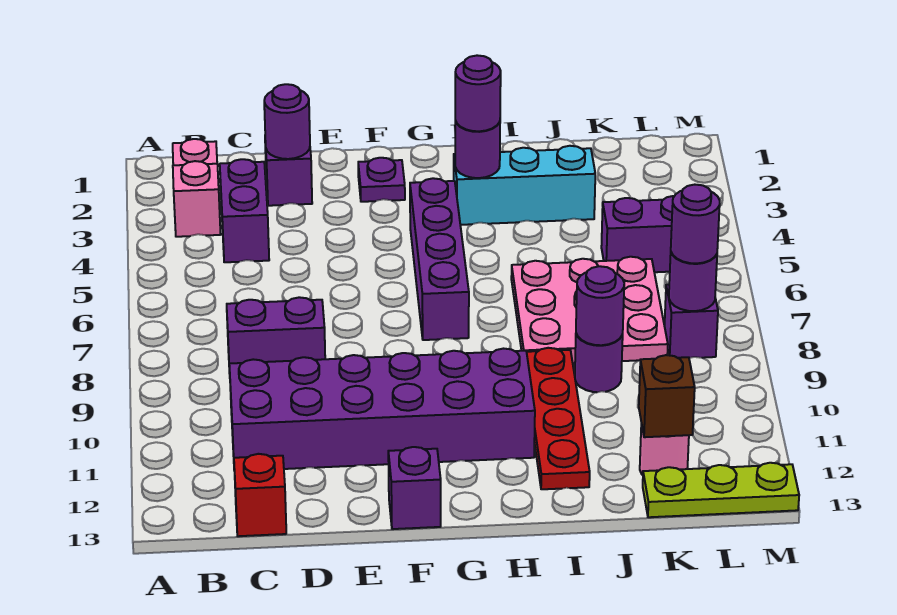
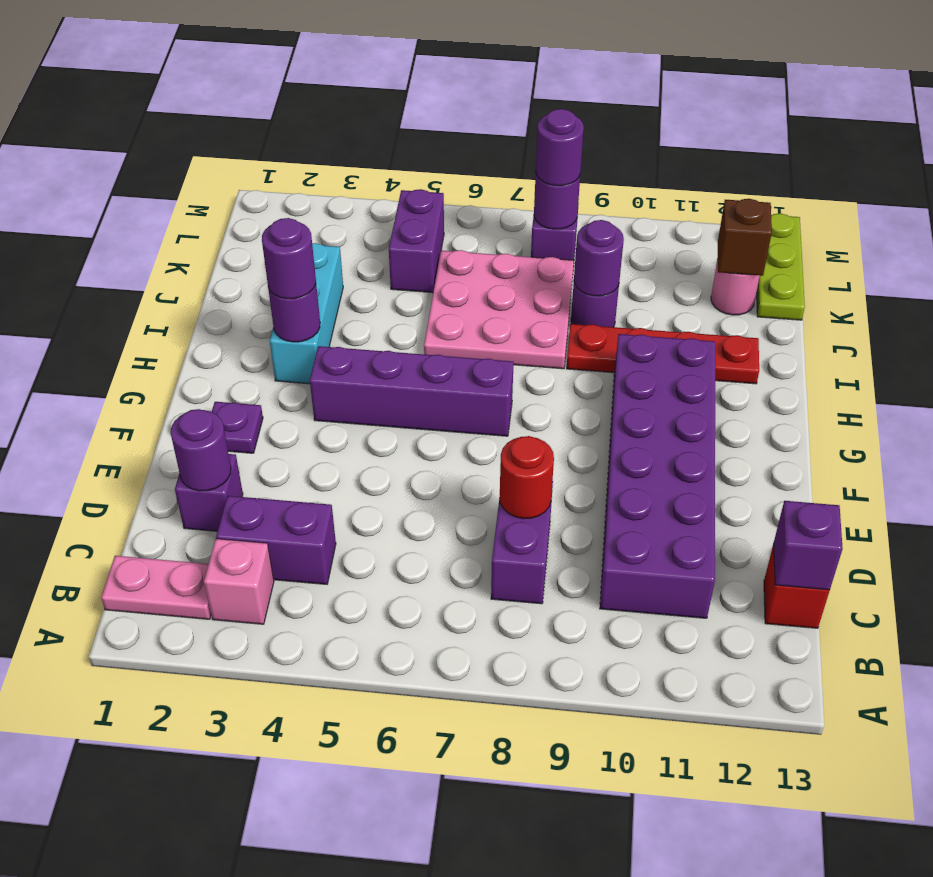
none -> red 1x1 round brick [500,436,554,519]
purple 1x1 brick [388,447,441,529] -> purple 1x1 brick moved to [774,501,843,590]

